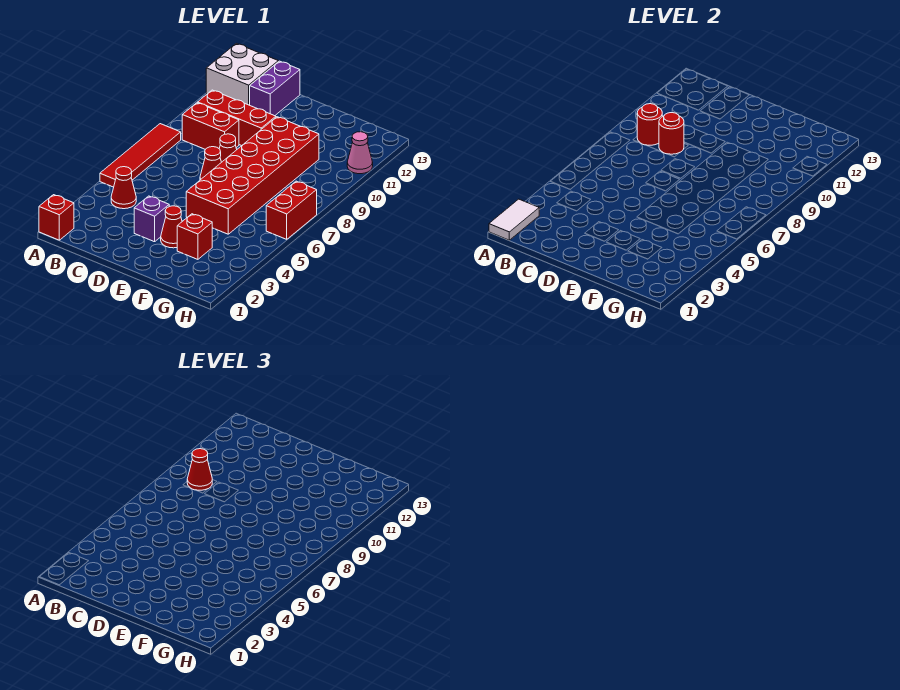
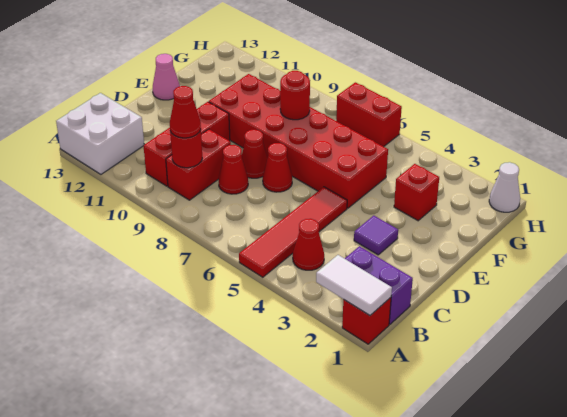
red 1x4 tile [100,124,181,187] -> red 1x4 tile turned to [239,187,347,277]
red 1x1 round brick [659,113,684,154] -> red 1x1 round brick moved to [280,71,310,120]
purple 1x2 brick [250,61,300,116] -> purple 1x2 brick moved to [345,246,413,324]
purple 1x1 brick [134,196,169,242] -> purple 1x1 tile [354,216,398,255]
red 1x1 cone [161,206,182,248] -> red 1x1 cone moved to [219,145,248,194]
none -> white 1x1 cone [489,162,520,212]
pink 1x1 cone [347,132,373,174] -> pink 1x1 cone moved to [153,54,180,100]

